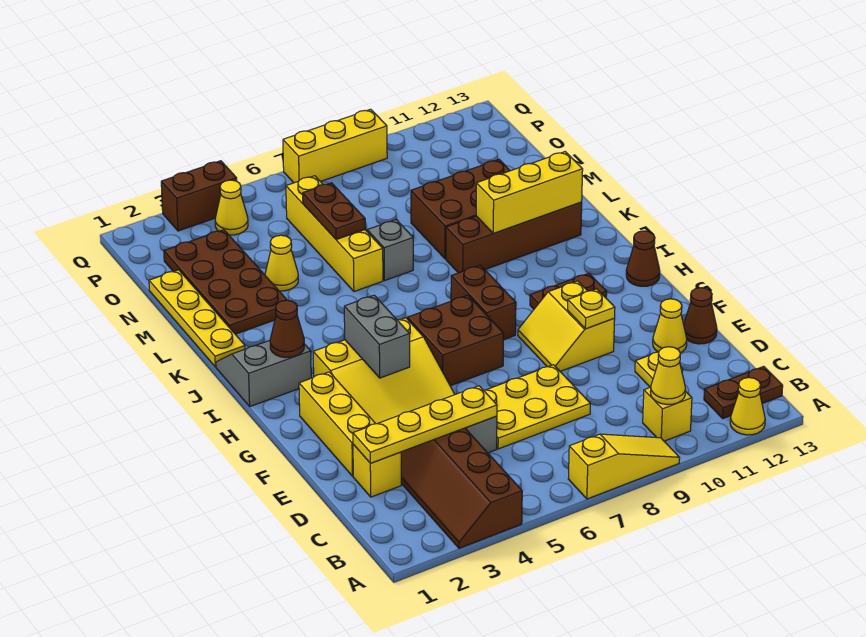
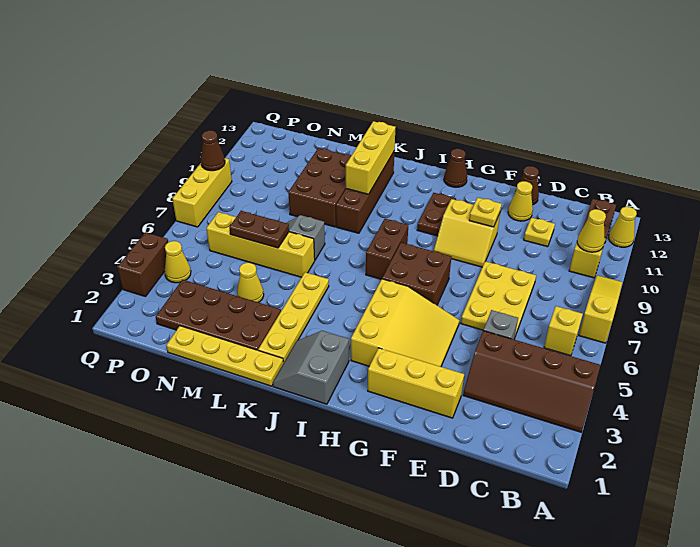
yellow 1x1 brick [353,444,401,497] -> yellow 1x1 brick moved to [544,306,583,356]
yellow 1x4 plate [353,386,497,463] -> yellow 1x4 plate moved to [258,272,329,364]
grey 1x2 brick [344,295,410,378] -> none
brown 1x2 brick [451,265,516,340] -> brown 1x2 brick turned to [366,219,408,279]
brown 1x1 cone [270,300,304,358] -> brown 1x1 cone moved to [201,130,225,171]

